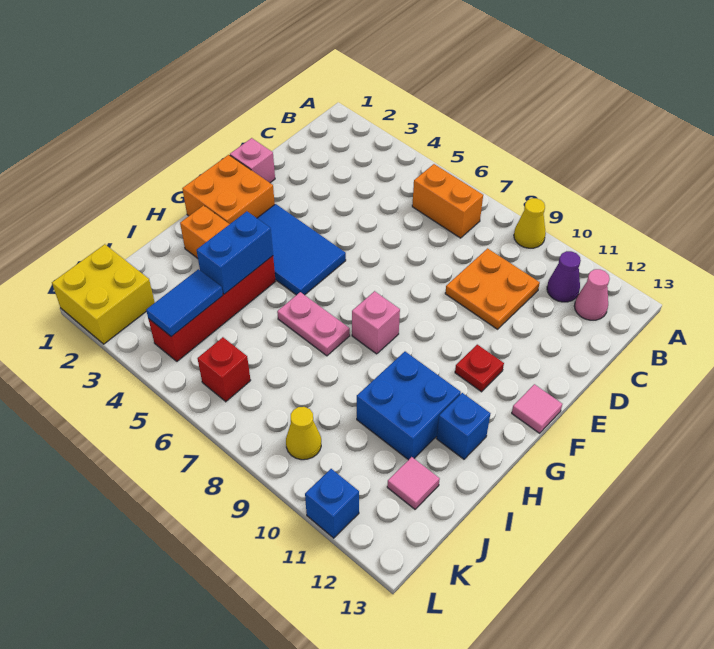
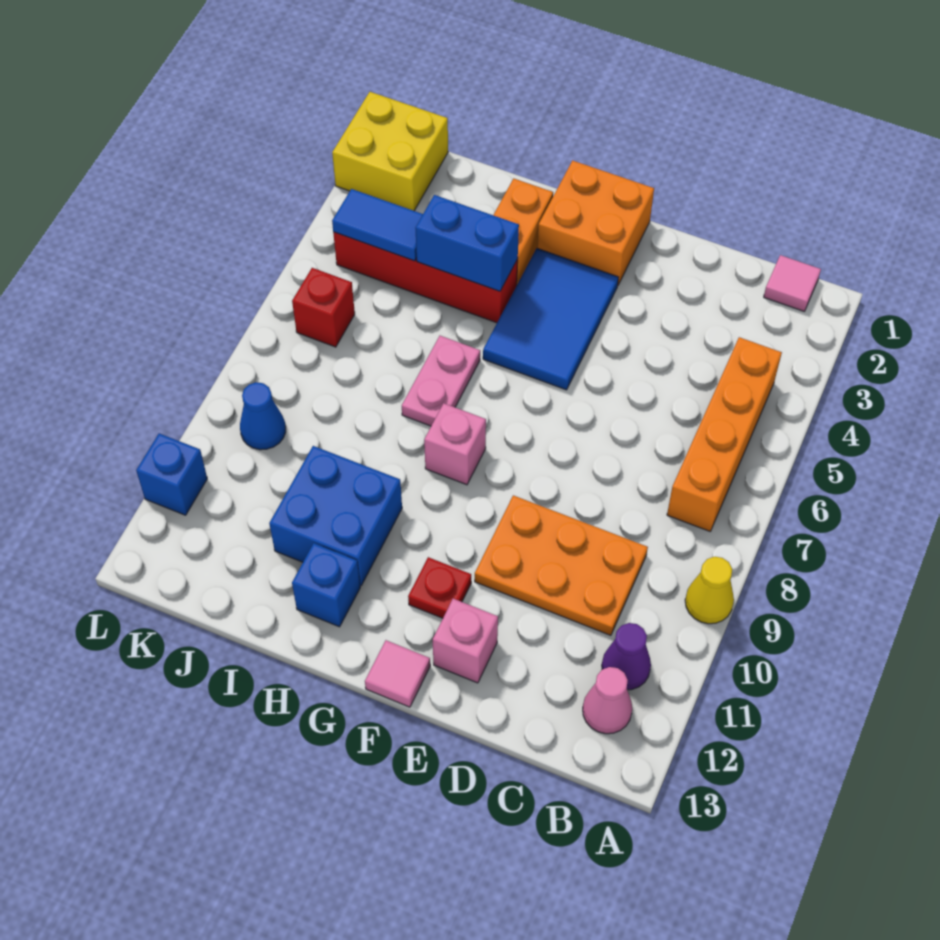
orange 1x2 brick [412,164,483,238] -> orange 1x4 brick [667,337,782,531]
orange 2x2 plate [445,248,540,329] -> orange 2x3 plate [475,495,648,635]
pink 1x1 brick [230,138,275,183] -> pink 1x1 brick moved to [433,599,498,683]
pink 1x1 tile [387,457,440,509] -> pink 1x1 tile moved to [764,255,821,311]
yellow 1x1 cone [286,407,321,460] -> blue 1x1 cone [240,382,286,450]

